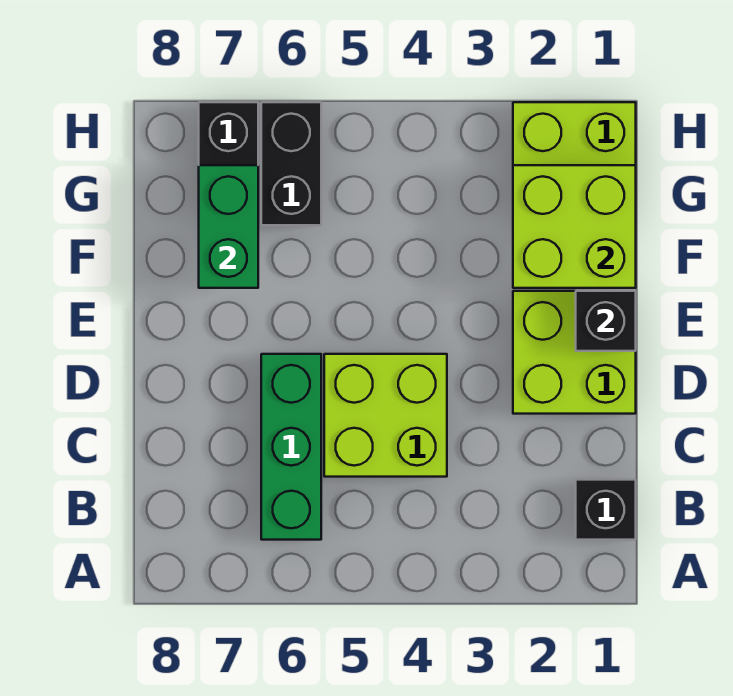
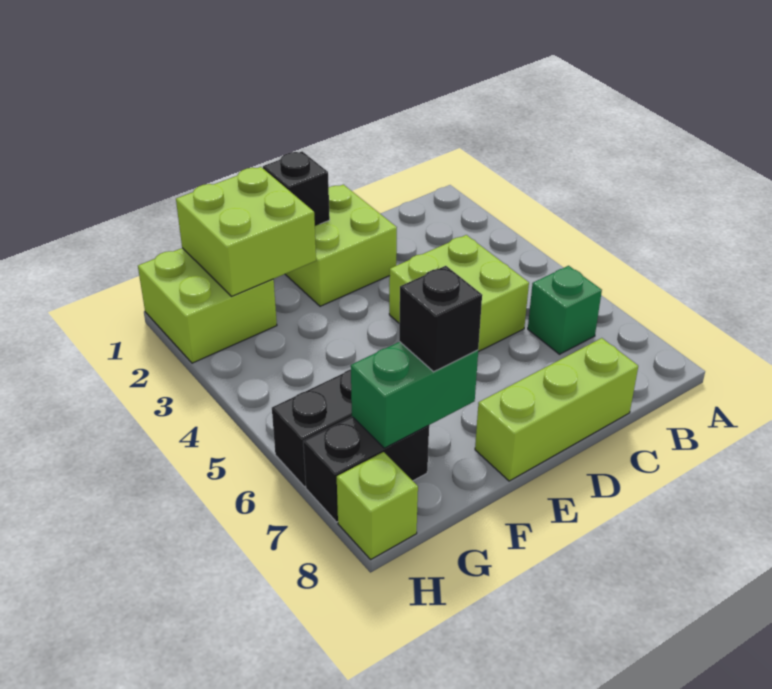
black 1x1 brick [576,480,636,540] -> black 1x1 brick moved to [399,266,482,372]
green 1x3 brick [261,354,321,540] -> green 1x1 brick [528,266,602,354]
none -> lime 1x3 brick [475,338,638,481]
none -> lime 1x1 brick [337,452,418,559]

